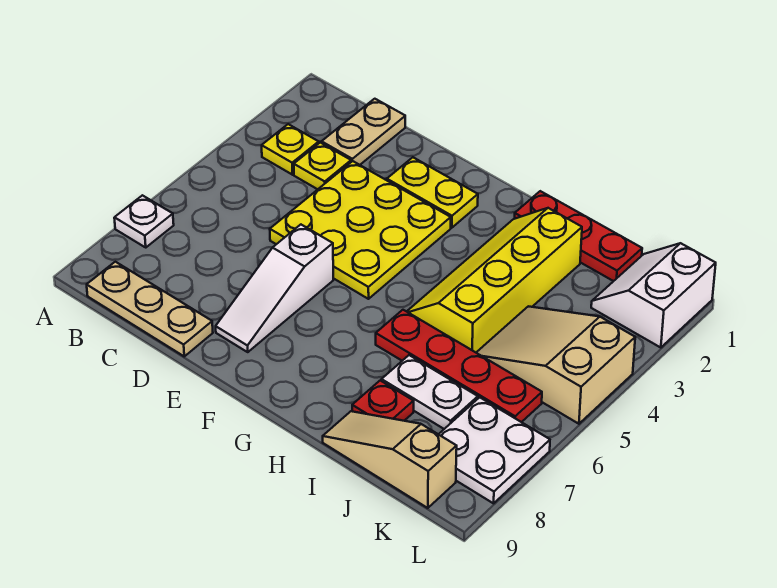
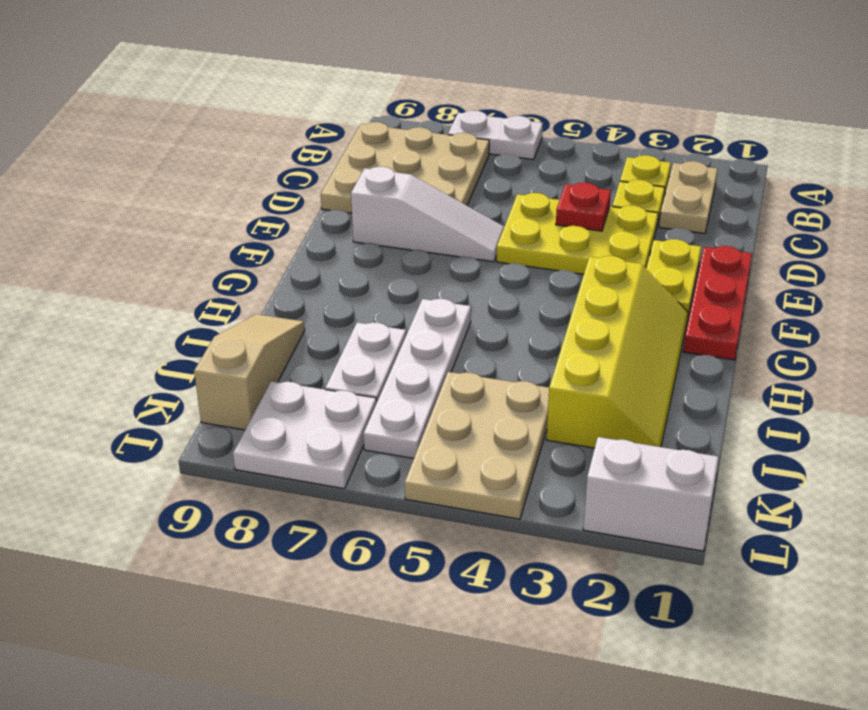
white 1x1 plate [114,195,174,247] -> white 1x2 plate [448,110,543,160]
tan 1x3 plate [87,262,213,356] -> tan 3x3 plate [321,122,489,213]
tan 1x2 plate [322,99,405,165] -> tan 1x2 plate turned to [659,161,718,234]
yellow 3x3 plate [270,161,451,299] -> yellow 2x3 plate [497,193,658,274]
white 1x3 slope [216,225,333,352] -> white 1x3 slope turned to [351,167,504,262]
red 1x3 plate [515,191,642,281] -> red 1x3 plate moved to [684,246,752,360]
yellow 2x4 slope [407,208,582,352] -> yellow 2x4 slope turned to [547,256,688,448]
red 1x4 plate [376,310,542,422] -> white 1x4 plate [364,299,471,458]
red 1x1 plate [352,381,414,421] -> red 1x1 plate moved to [556,183,611,231]
tan 2x3 slope [476,306,635,424] -> tan 2x3 plate [405,372,549,519]

